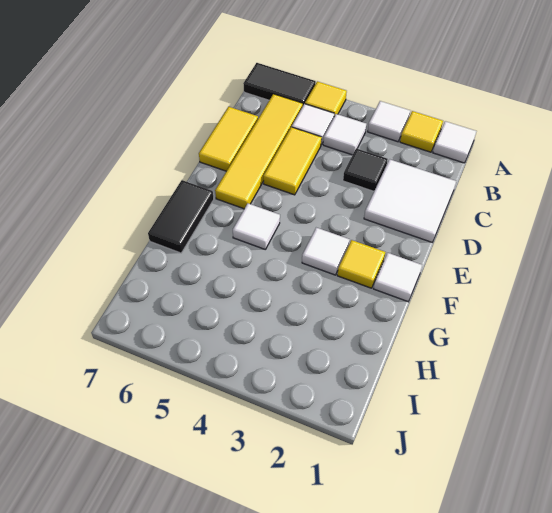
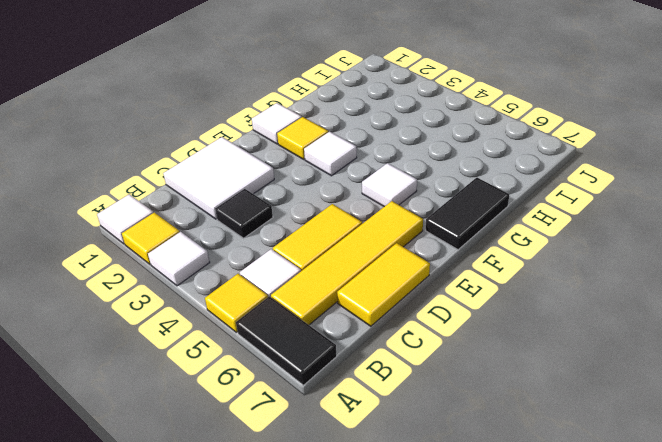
white 1x1 tile [323,114,366,155] -> none

